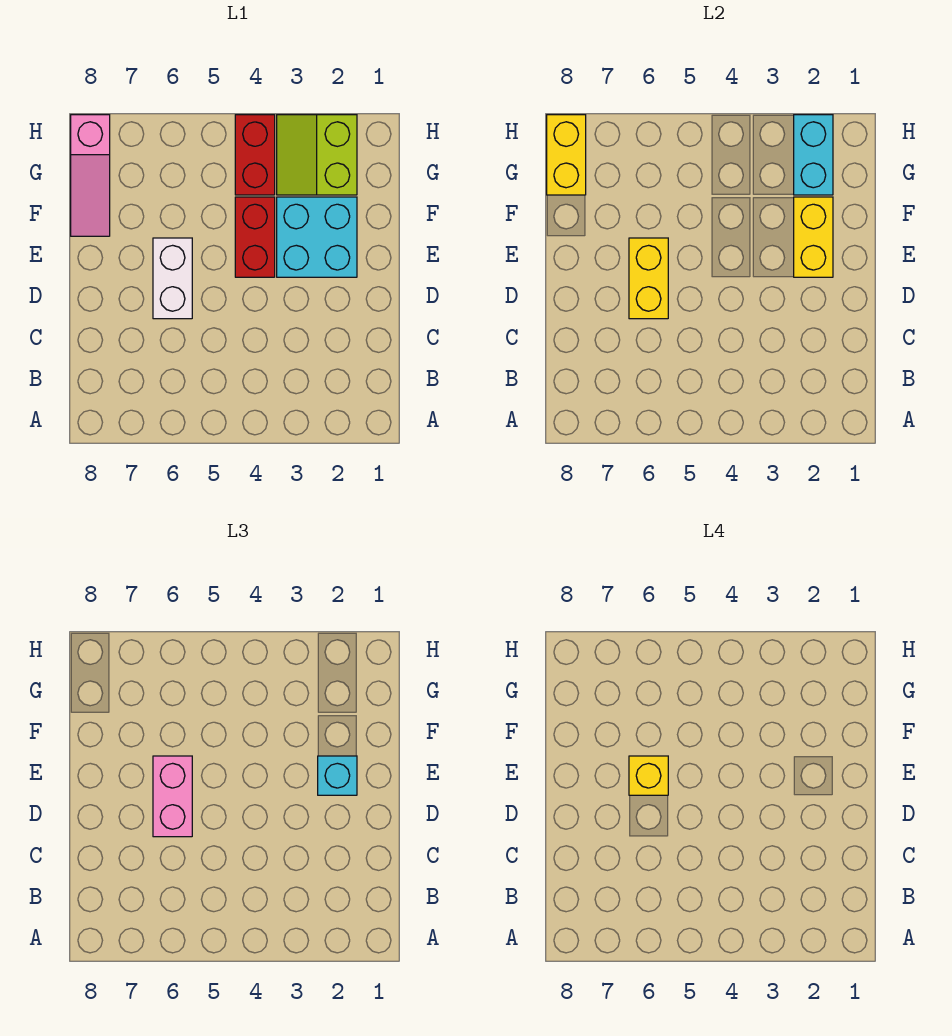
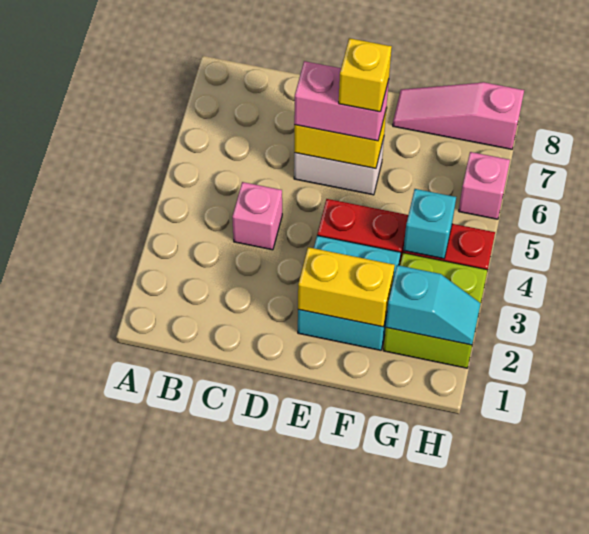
none -> pink 1x1 brick [232,182,282,250]
cyan 1x1 brick [318,756,357,795] -> cyan 1x1 brick moved to [403,189,456,259]
lime 2x2 slope [277,115,357,195] -> lime 2x2 brick [383,253,488,368]
cyan 1x2 brick [794,115,833,195] -> cyan 1x2 slope [386,265,481,345]
yellow 1x2 brick [547,115,586,195] -> none
none -> pink 1x1 brick [459,152,510,219]

